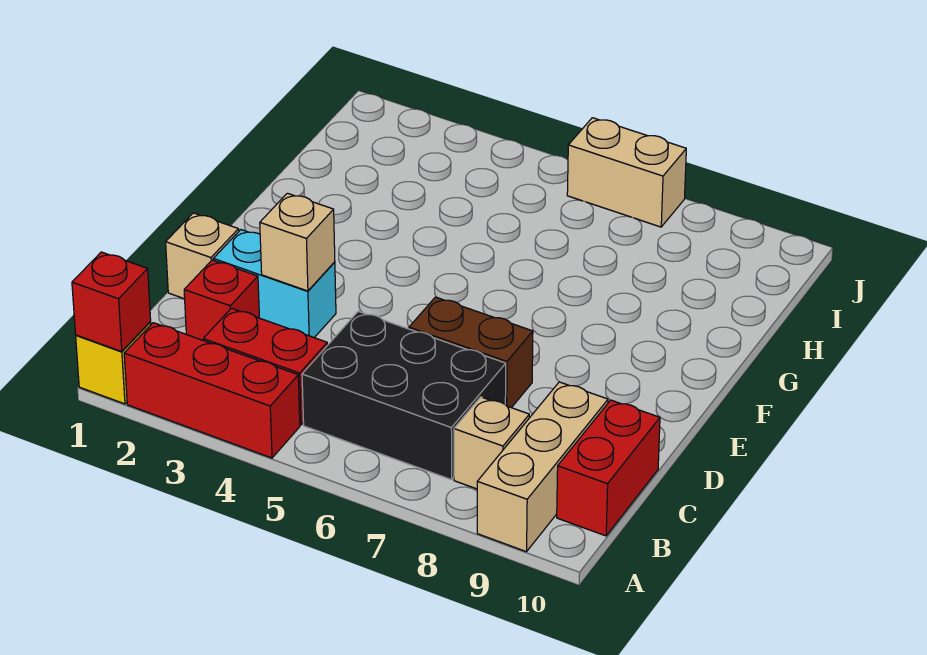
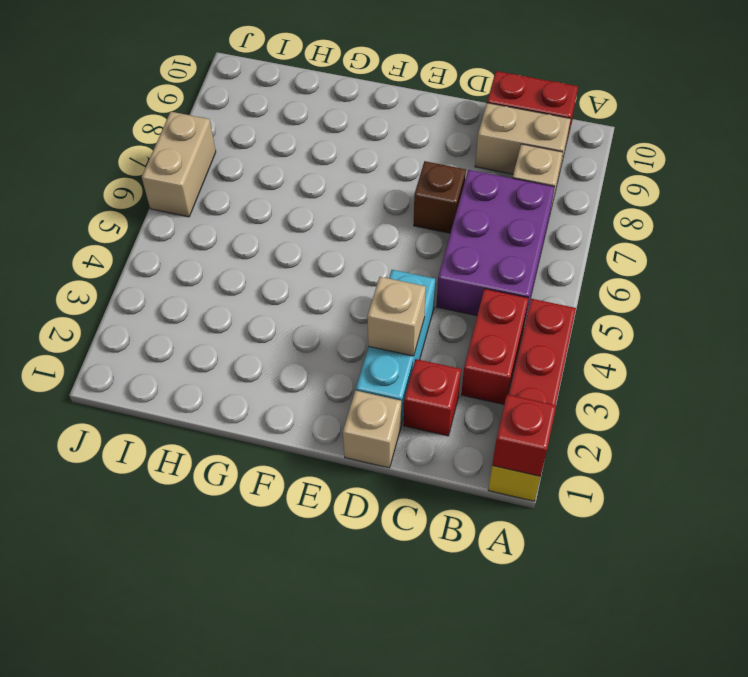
tan 1x3 brick [477,382,608,552] -> tan 1x2 brick [475,103,571,178]
black 2x3 brick [302,311,506,480] -> purple 2x3 brick [437,170,555,320]
cyan 1x2 brick [213,230,336,338] -> cyan 1x3 brick [356,270,435,425]
brown 1x2 brick [409,297,533,408] -> brown 1x1 brick [414,161,466,233]

